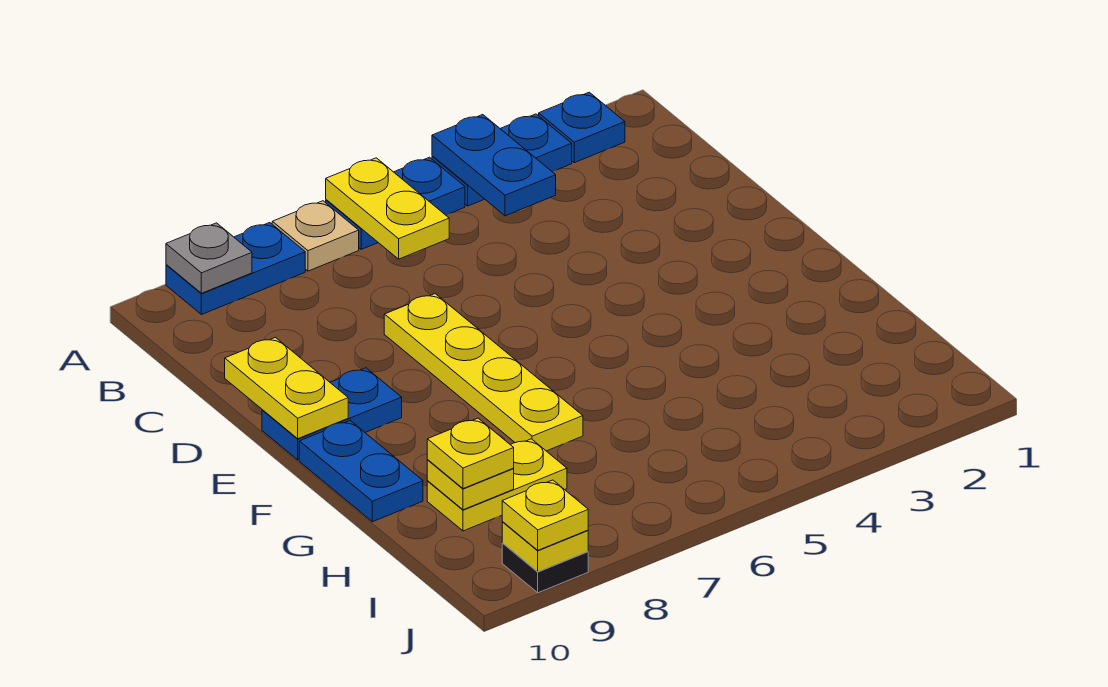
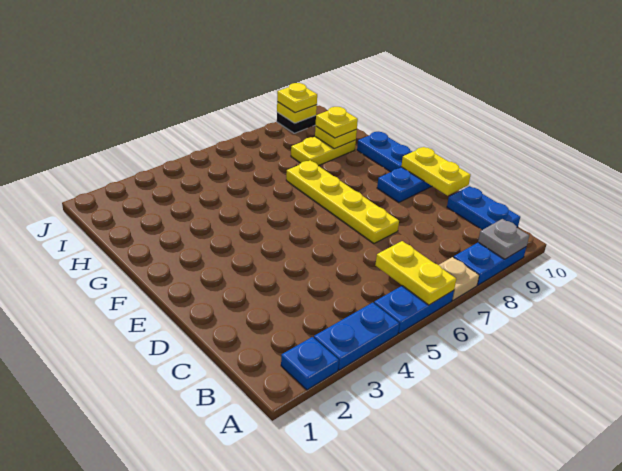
blue 1x2 plate [432,115,556,216] -> blue 1x2 plate moved to [447,186,520,230]

